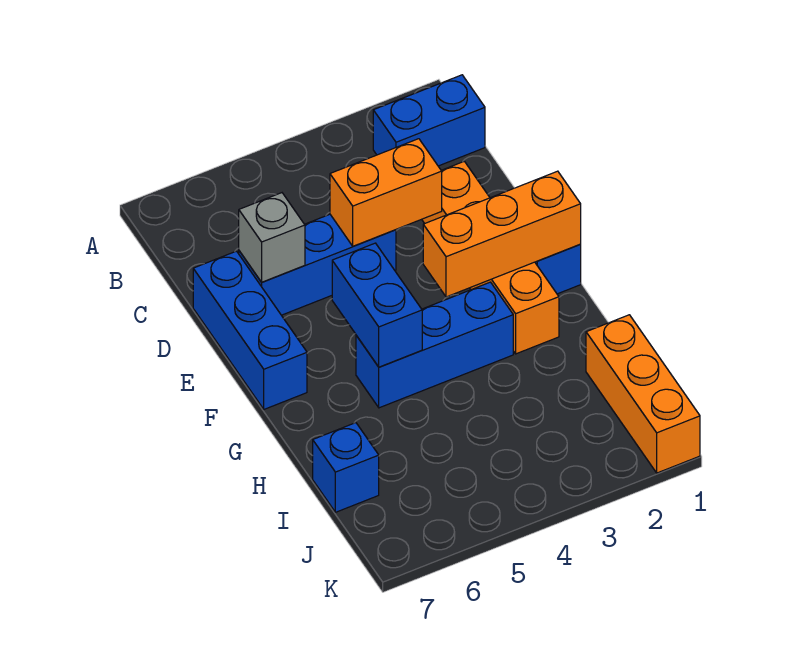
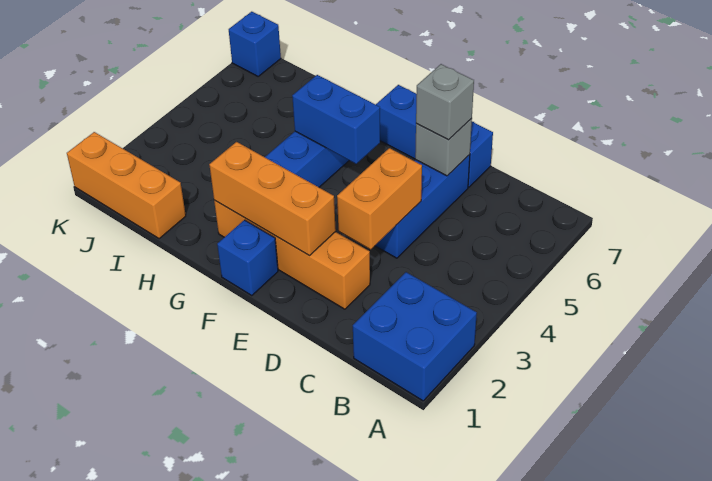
blue 1x2 brick [373,75,485,166] -> blue 2x2 brick [353,272,477,401]
none -> grey 1x1 brick [416,64,474,140]
orange 1x3 brick [423,171,581,297] -> orange 1x3 brick turned to [209,142,336,256]
blue 1x1 brick [313,423,379,512] -> blue 1x1 brick moved to [229,12,281,76]

